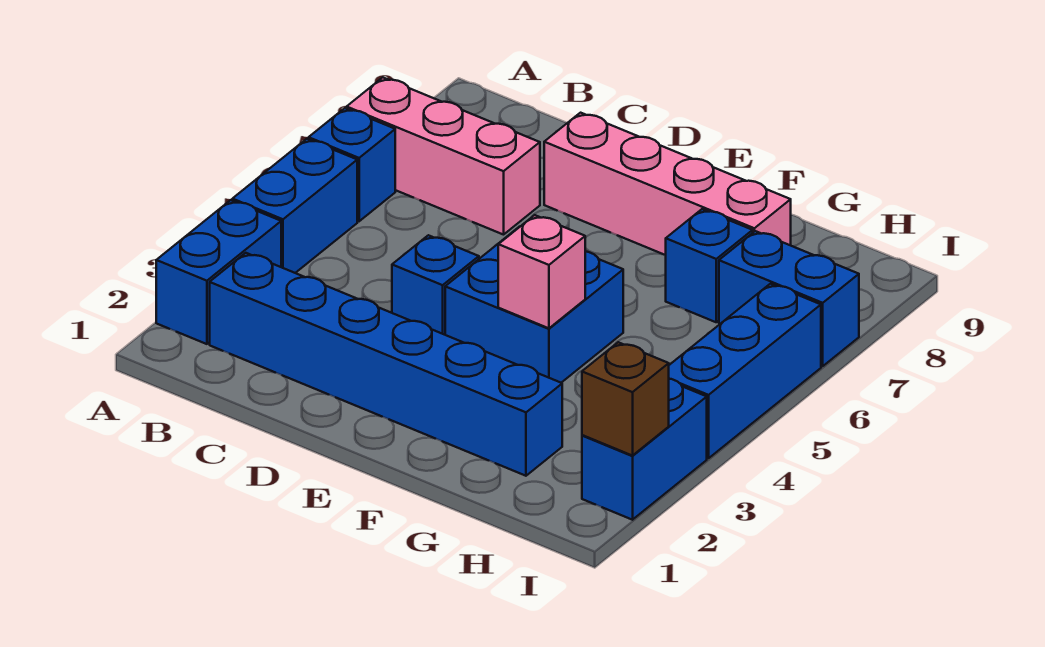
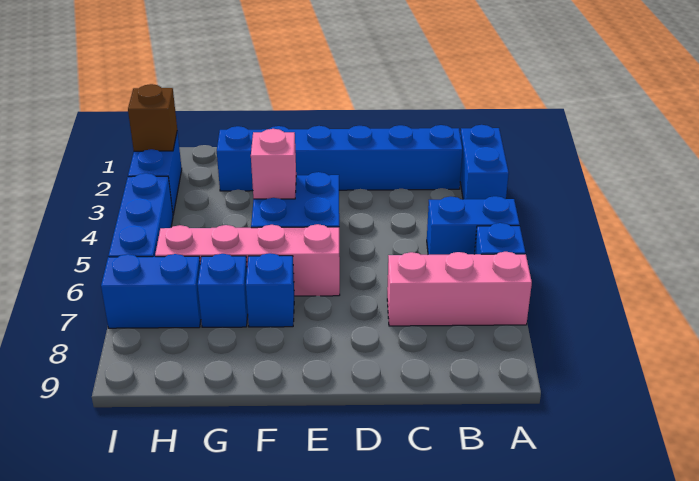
blue 1x2 brick [232,139,357,273] -> blue 1x2 brick turned to [427,196,520,255]
blue 1x1 brick [392,235,479,335] -> blue 1x1 brick moved to [246,253,294,327]
pink 1x4 brick [544,113,791,255] -> pink 1x4 brick moved to [155,224,340,296]

